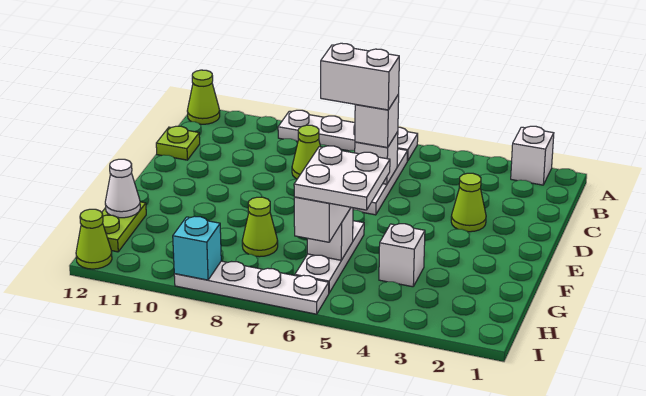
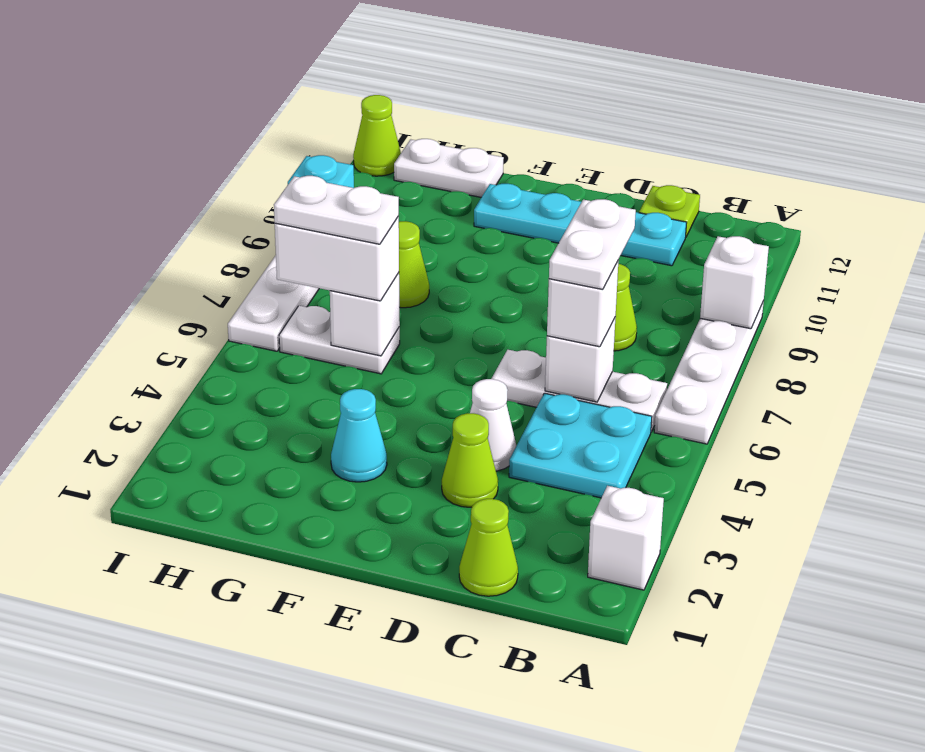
lime 1x1 cone [187,70,220,124] -> lime 1x1 cone moved to [459,499,518,596]
none -> cyan 2x2 plate [509,393,652,498]
white 1x2 brick [321,43,399,110] -> white 1x2 plate [549,199,636,290]
none -> cyan 1x4 plate [474,184,687,266]
none -> cyan 1x1 cone [331,389,387,482]
white 1x3 plate [295,221,364,293] -> white 1x2 plate [279,306,400,374]
white 1x1 brick [379,224,425,287] -> white 1x1 brick moved to [700,236,769,329]
white 2x2 plate [294,146,390,210] -> white 1x2 plate [274,176,399,244]
lime 1x2 plate [102,202,146,252] -> white 1x2 plate [394,139,504,197]
white 1x1 cone [105,159,140,218] -> white 1x1 cone moved to [470,379,516,471]

